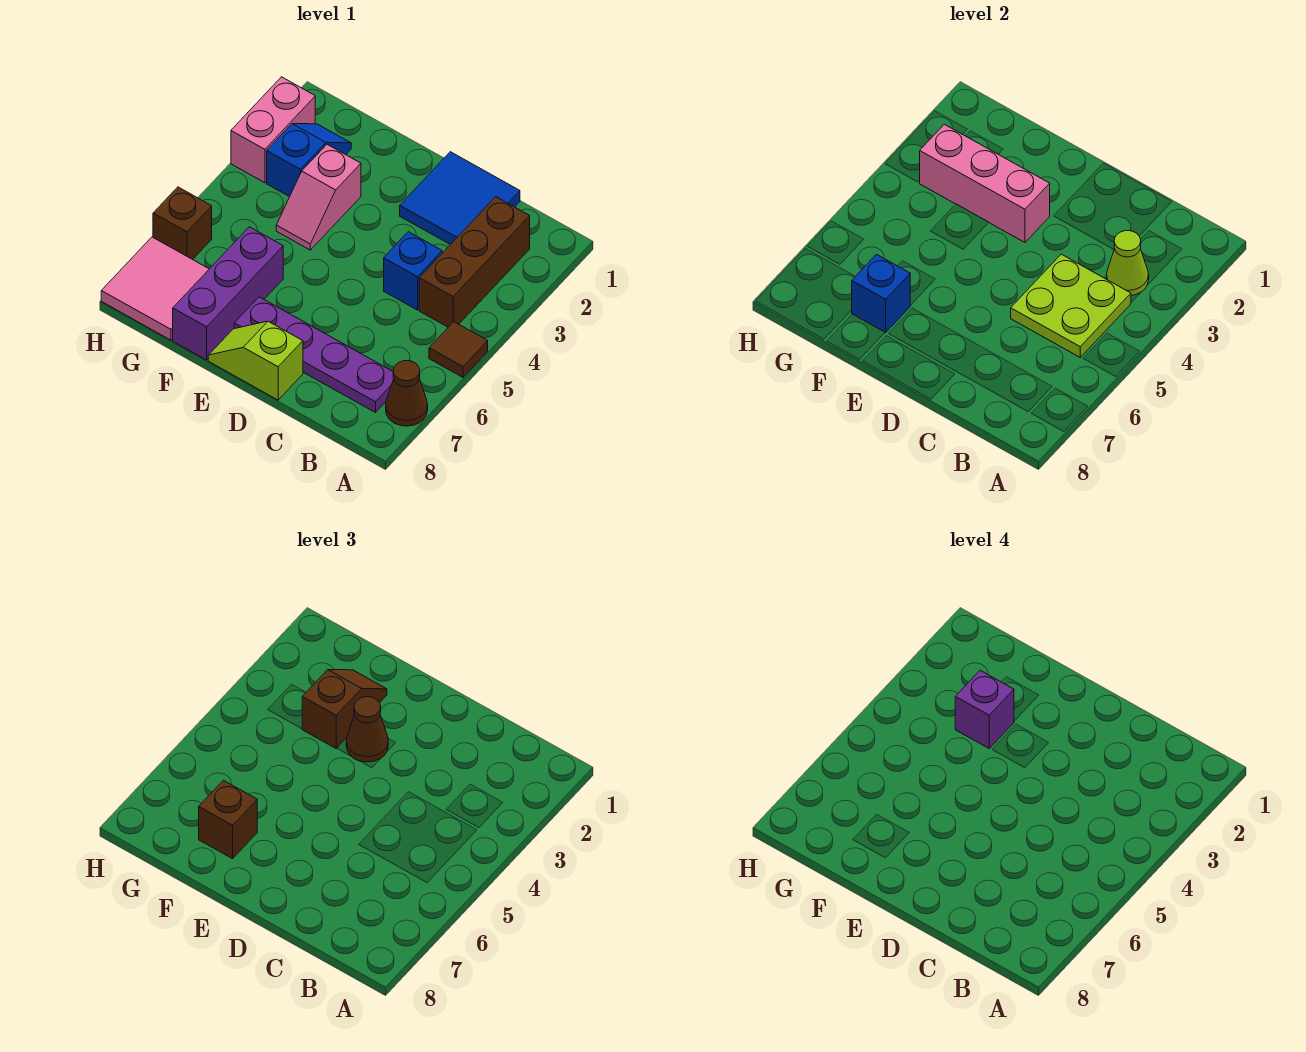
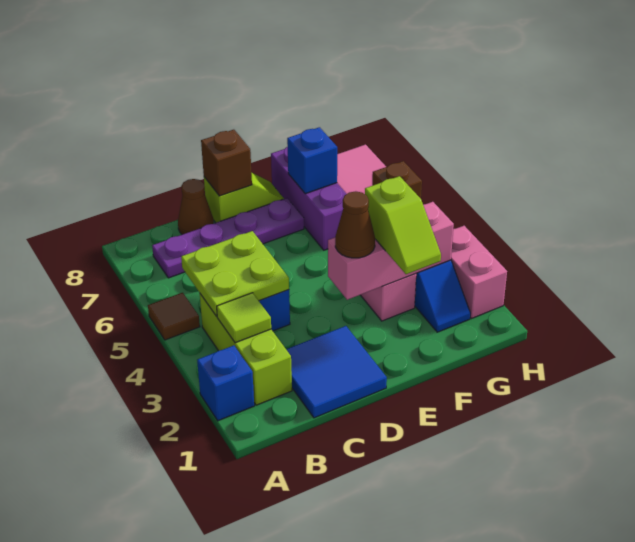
none -> blue 1x1 brick [197,346,254,421]
brown 1x1 cone [386,361,428,426] -> brown 1x1 cone moved to [178,179,214,235]
brown 1x3 brick [419,197,530,327] -> lime 1x3 brick [200,294,292,405]
lime 1x1 cone [1107,231,1149,295] -> lime 1x1 tile [217,293,271,343]
brown 1x2 slope [302,670,387,748] -> lime 1x2 slope [365,176,441,274]
purple 1x1 brick [955,670,1014,748] -> none
brown 1x1 brick [199,780,257,859] -> brown 1x1 brick moved to [201,130,252,196]

